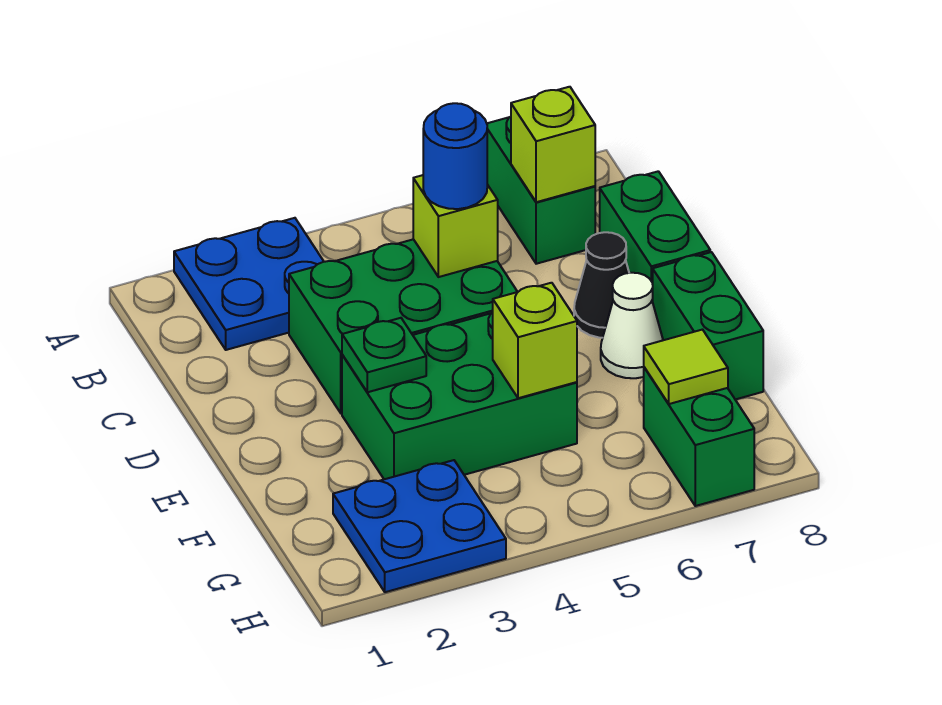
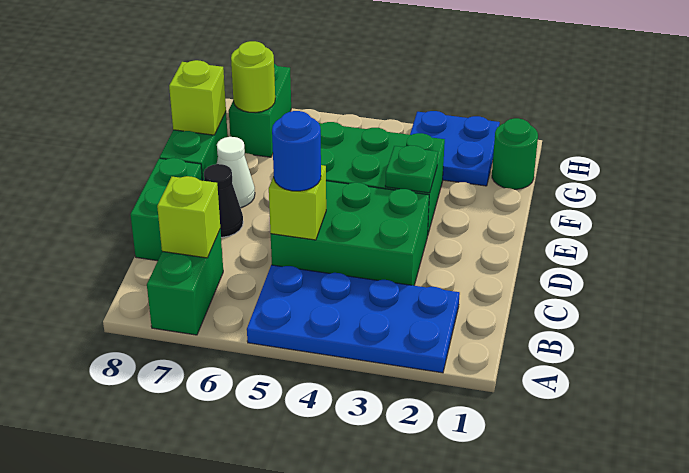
blue 2x2 plate [174,218,324,350] -> blue 2x4 plate [247,265,460,373]
lime 1x1 brick [493,283,577,398] -> lime 1x1 brick moved to [169,60,226,135]
none -> green 1x1 round brick [492,118,538,189]
lime 1x1 tile [644,330,728,404] -> lime 1x1 round brick [231,41,275,113]

